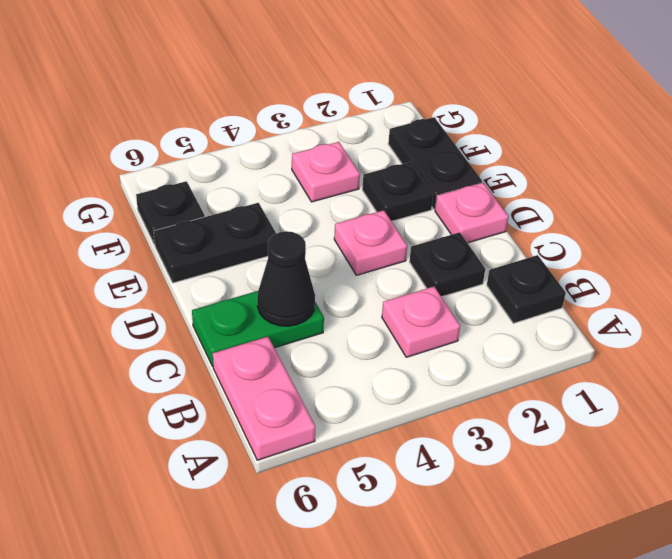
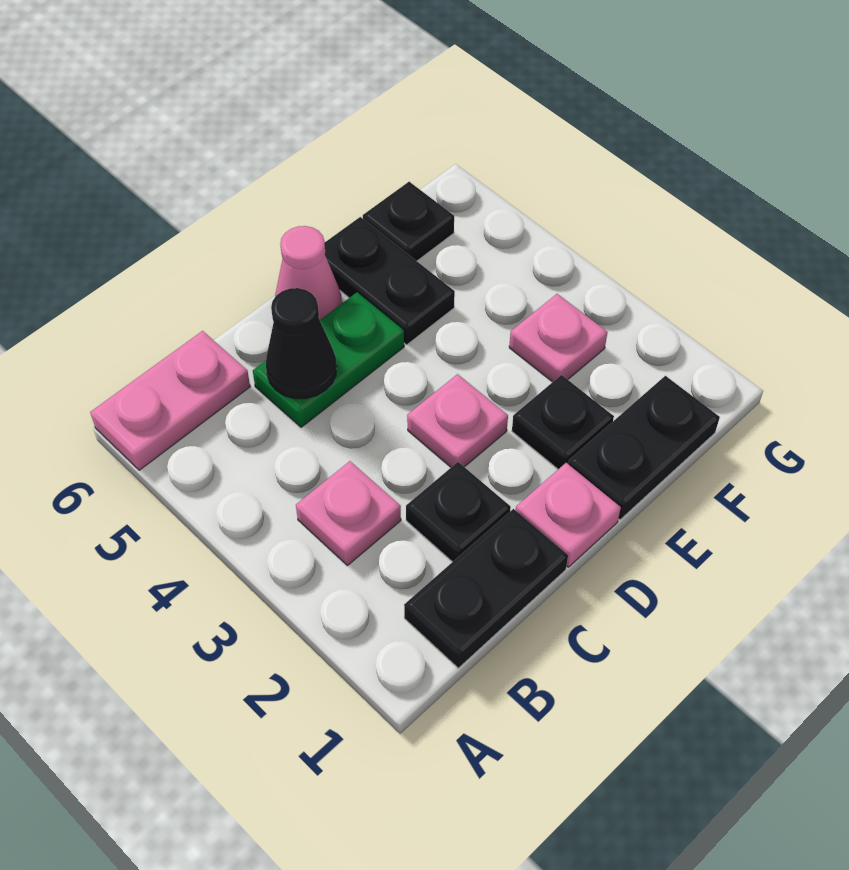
black 1x1 plate [487,255,566,323] -> black 1x2 plate [404,509,568,668]
green 1x2 plate [192,291,324,366] -> green 1x2 plate turned to [253,292,404,427]
none -> pink 1x1 cone [275,226,342,320]

